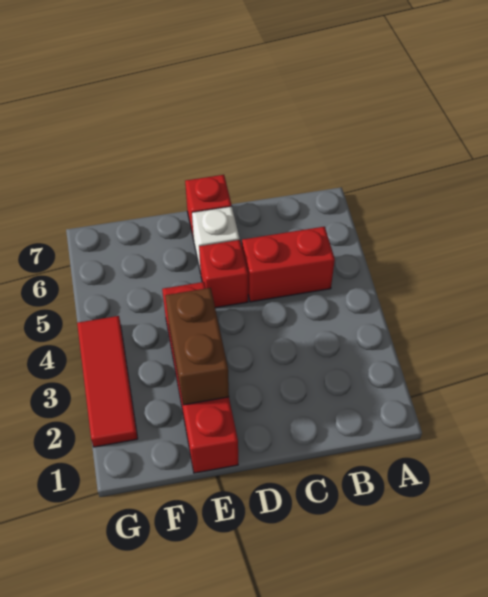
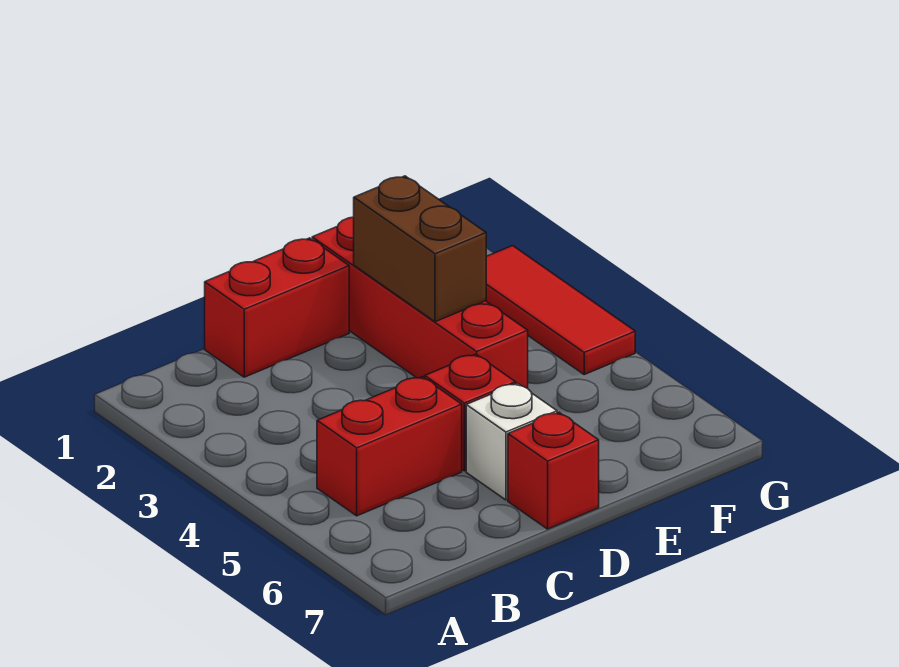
none -> red 1x2 brick [205,238,349,377]

